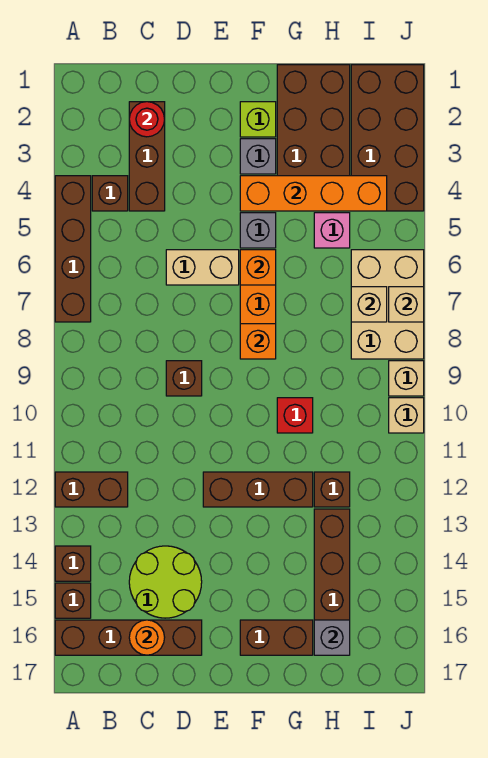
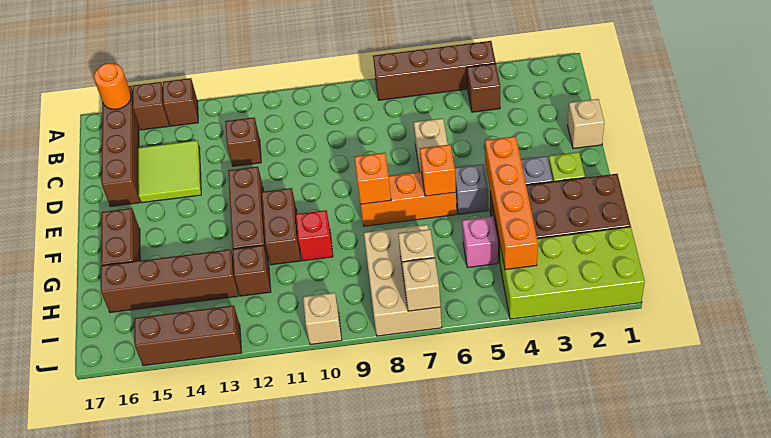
brown 1x2 brick [55,472,128,507] -> brown 1x2 brick moved to [262,188,301,265]
brown 1x3 brick [129,102,165,211] -> brown 1x3 brick moved to [134,305,242,366]
red 1x1 round brick [129,102,165,137] -> none
lime 2x2 round brick [129,546,202,618] -> lime 2x2 tile [138,140,201,203]
orange 1x1 round brick [129,620,165,655] -> orange 1x1 round brick moved to [94,63,131,109]
brown 1x1 brick [166,361,202,396] -> brown 1x1 brick moved to [225,117,261,166]
grey 1x1 brick [314,620,350,655] -> none
brown 2x4 brick [351,65,424,211] -> lime 2x4 brick [500,227,645,319]
tan 2x3 brick [351,250,424,359] -> tan 2x3 brick turned to [364,225,442,336]
tan 1x1 brick [389,361,424,396] -> tan 1x1 brick moved to [568,99,604,149]

